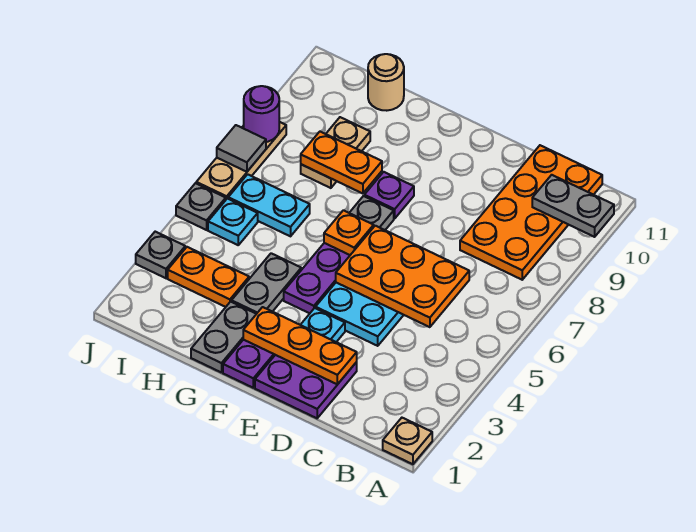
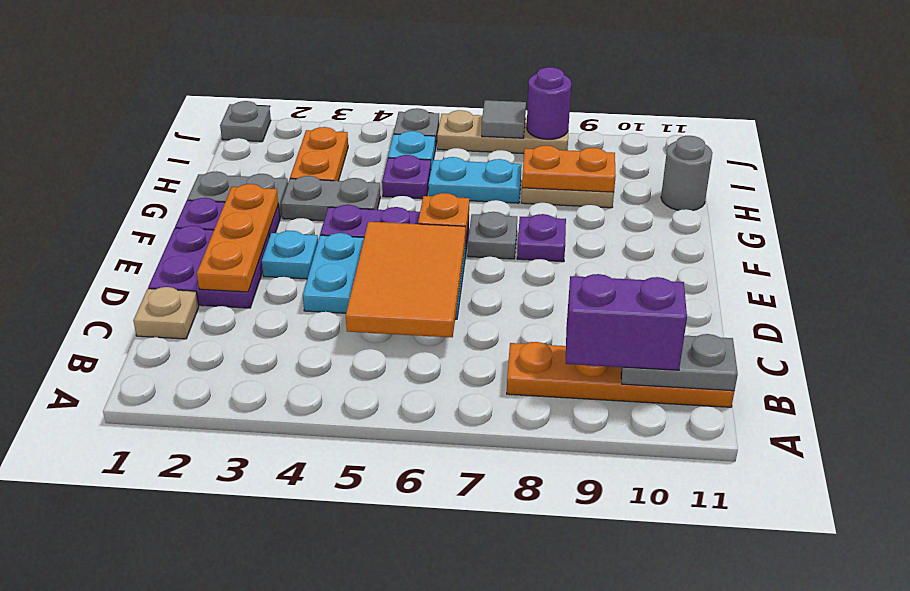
tan 1x1 plate [383,418,432,464] -> tan 1x1 plate moved to [133,287,199,339]
grey 1x2 plate [532,175,614,237] -> grey 1x2 plate turned to [621,334,738,391]
orange 2x4 plate [460,145,602,280] -> orange 1x4 plate [507,342,734,407]
none -> purple 1x2 brick [566,274,687,370]
orange 2x3 plate [336,226,469,327] -> orange 2x3 tile [346,222,465,337]
orange 1x2 plate [301,132,382,194] -> orange 1x2 plate turned to [522,145,616,192]
none -> purple 1x1 plate [382,155,431,199]
cyan 1x2 plate [228,174,310,236] -> cyan 1x2 plate turned to [428,157,522,203]
tan 1x1 round brick [368,54,404,111] -> grey 1x1 round brick [661,136,712,211]
grey 1x1 plate [136,232,185,278] -> grey 1x1 plate moved to [220,101,271,142]

